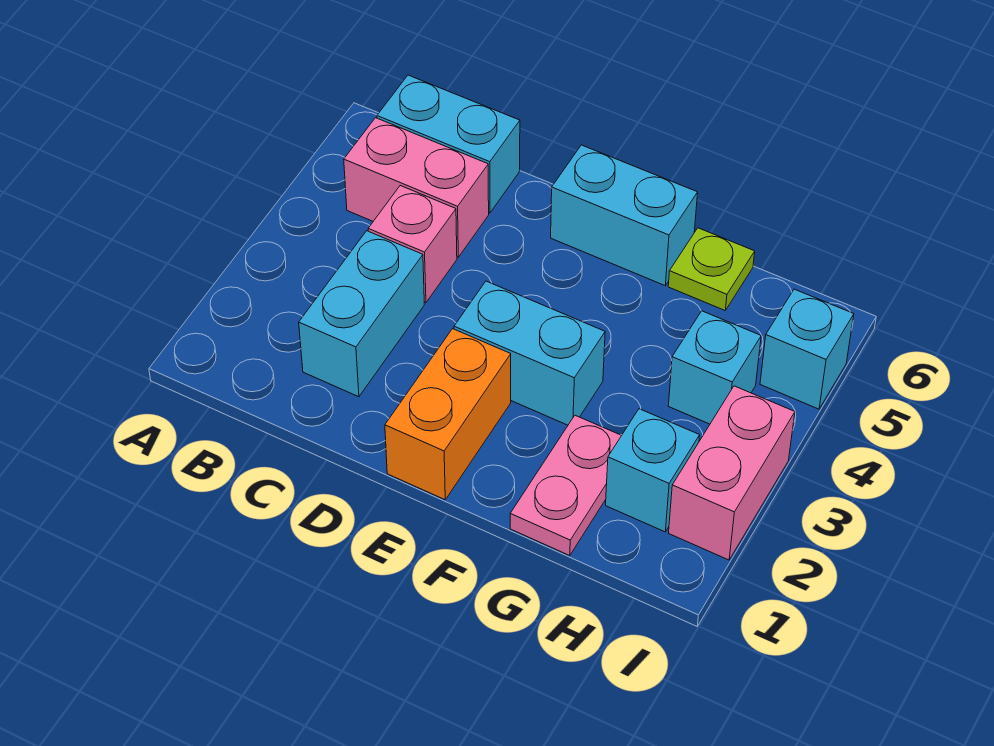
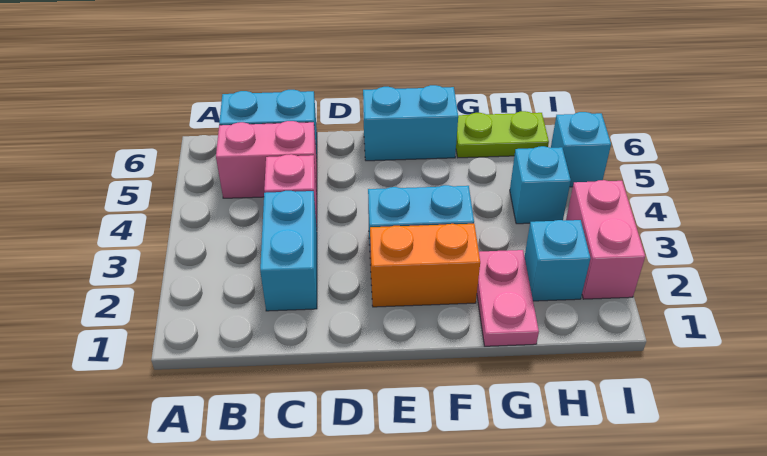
orange 1x2 brick [385,329,511,500] -> orange 1x2 brick turned to [370,224,480,307]
lime 1x1 plate [668,228,755,310] -> lime 1x2 plate [456,111,549,158]

